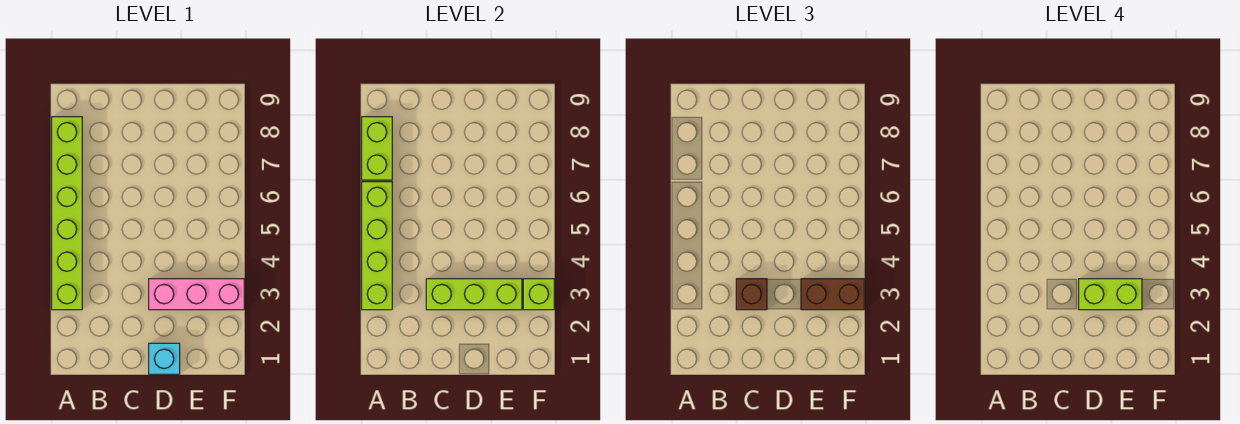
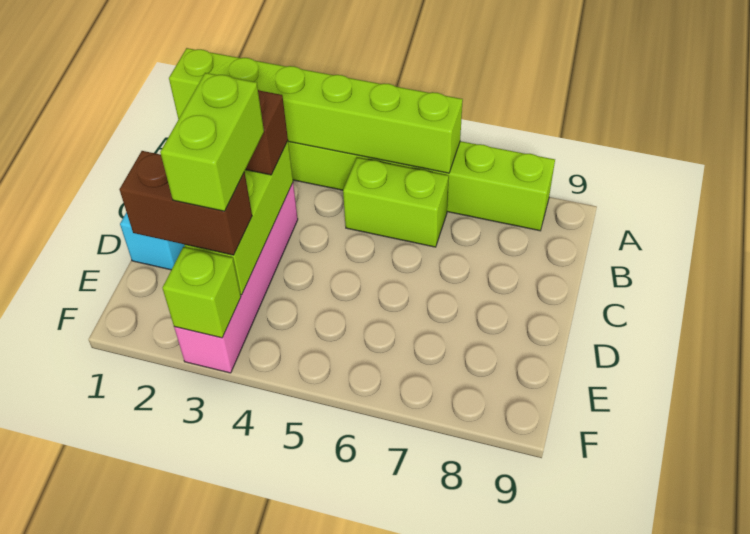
lime 1x4 brick [362,182,392,310] -> lime 1x6 brick [169,48,463,173]
lime 1x2 brick [362,117,392,180] -> lime 1x2 brick moved to [343,157,449,247]
pink 1x3 brick [149,279,244,310] -> pink 1x4 brick [174,183,298,373]
brown 1x2 brick [801,279,864,310] -> brown 1x2 brick turned to [120,151,252,255]

